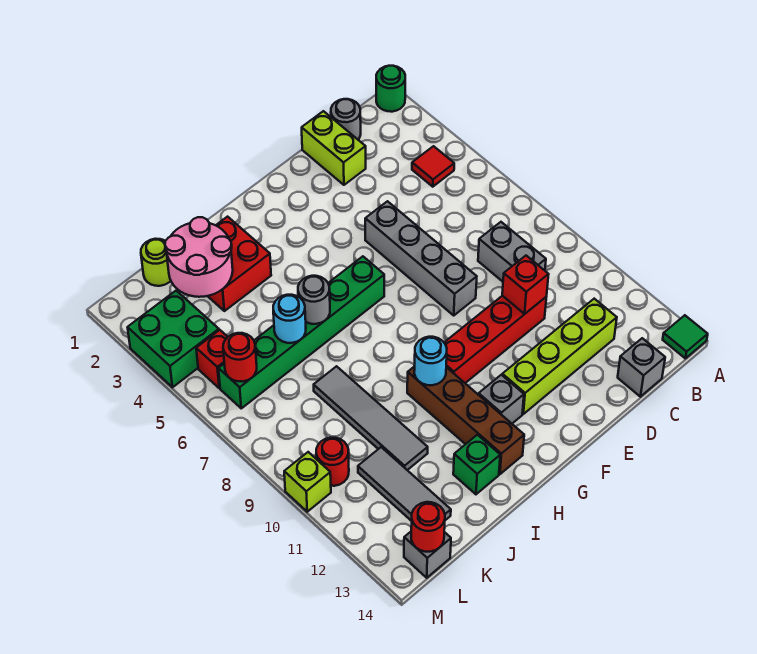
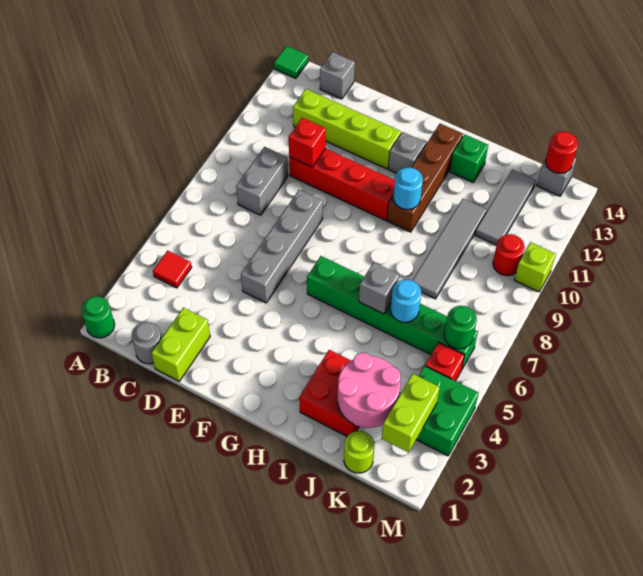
grey 1x1 round brick [298,276,330,324] -> grey 1x1 brick [359,263,399,314]
none -> lime 1x2 brick [382,374,440,452]
red 1x1 round brick [223,333,257,382] -> green 1x1 round brick [444,306,477,349]

